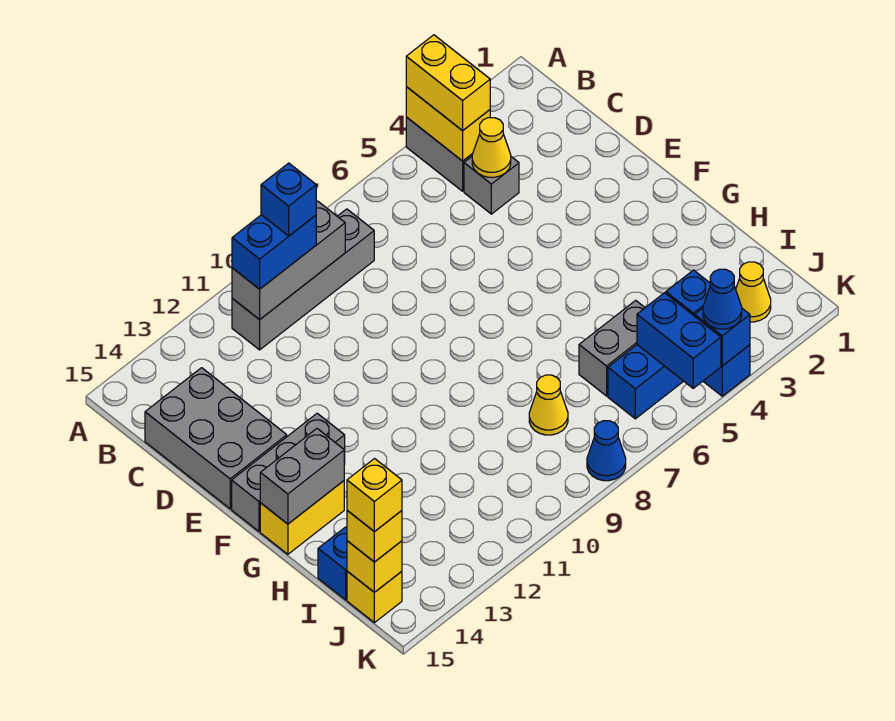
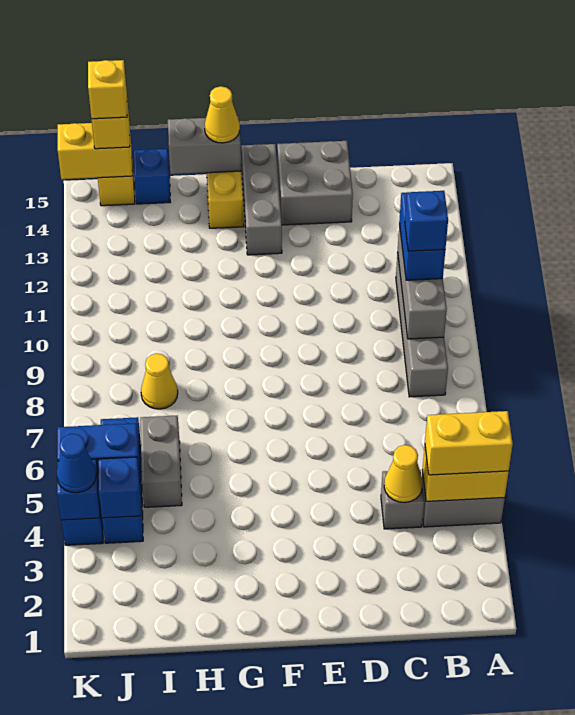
grey 2x3 brick [145,368,287,509] -> grey 2x2 brick [277,141,353,225]
grey 1x2 brick [260,429,344,524] -> grey 1x2 brick turned to [168,116,241,174]
yellow 1x1 cone [736,262,771,322] -> yellow 1x1 cone moved to [205,86,240,143]
yellow 1x1 brick [347,541,402,592] -> yellow 1x2 brick [58,123,132,179]
blue 1x1 cone [587,421,626,481] -> none

